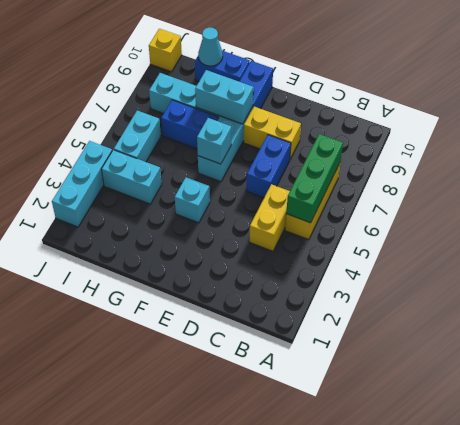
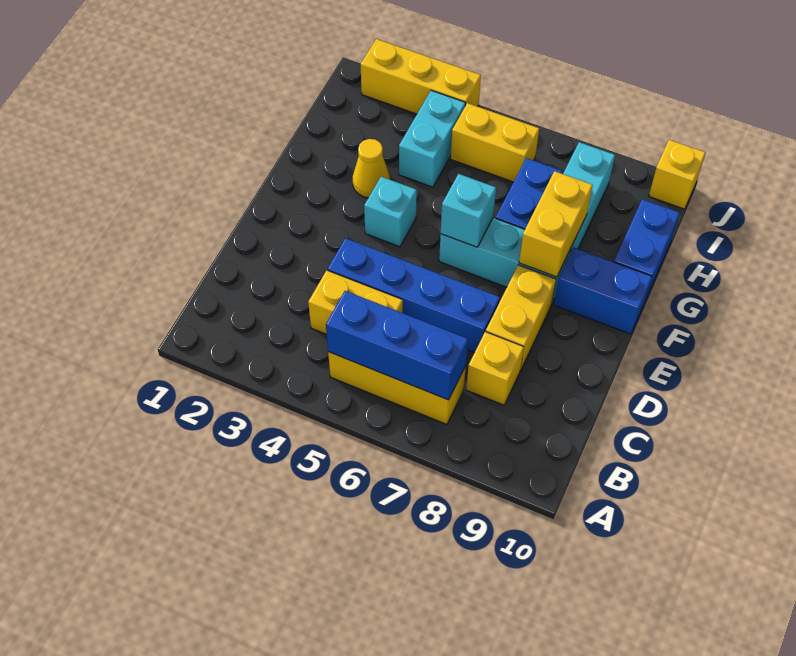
green 1x3 brick [286,134,343,223] -> blue 1x3 brick [326,291,468,400]
none -> yellow 1x1 brick [466,332,524,405]
blue 1x2 brick [246,135,291,198] -> blue 1x4 brick [328,238,500,353]
cyan 1x2 brick [195,70,253,124] -> yellow 1x2 brick [519,171,593,277]
none -> yellow 1x1 cone [353,139,390,198]
cyan 1x1 cone [198,27,223,66] -> none
cyan 1x2 brick [114,111,161,162] -> yellow 1x2 brick [451,103,539,182]
cyan 1x3 brick [52,141,112,227] -> yellow 1x3 brick [361,39,481,114]

